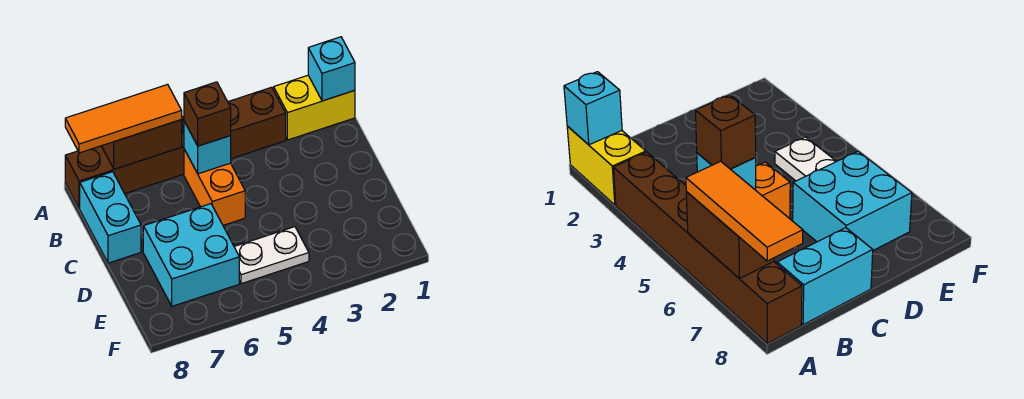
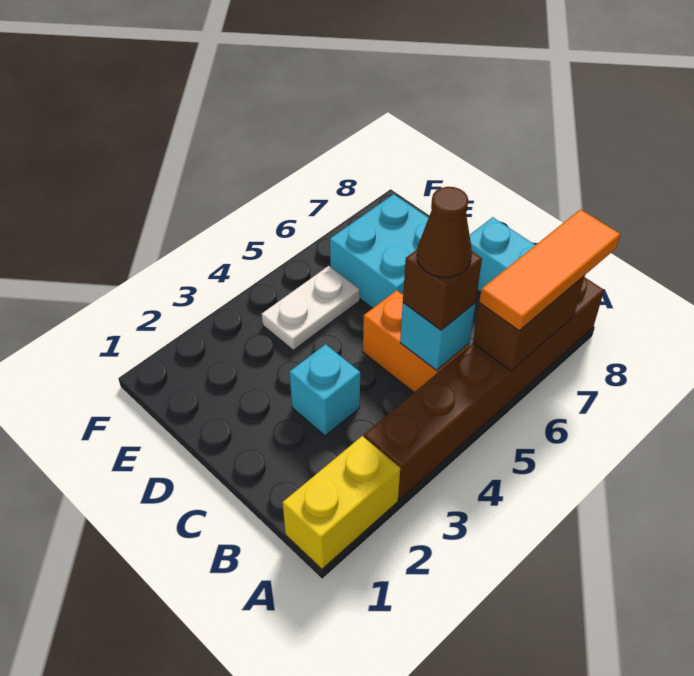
cyan 1x1 brick [308,37,355,101] -> cyan 1x1 brick moved to [290,344,360,436]
none -> brown 1x1 cone [417,187,472,277]

